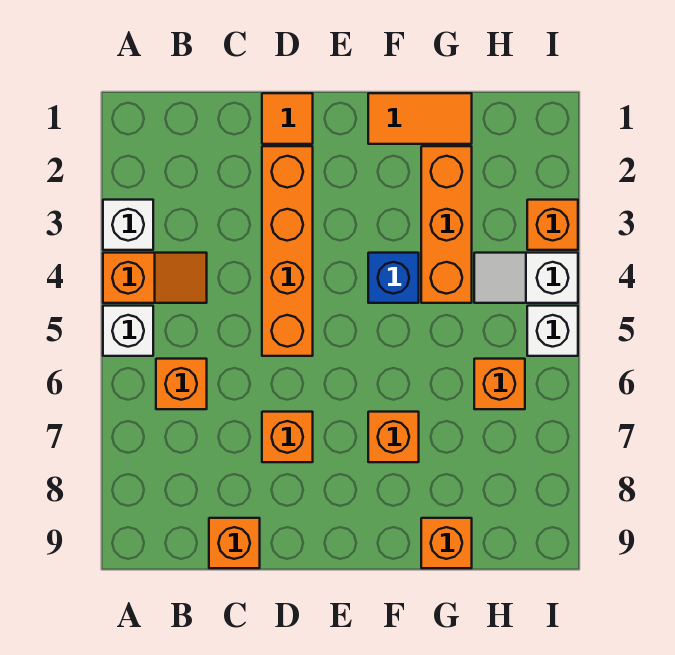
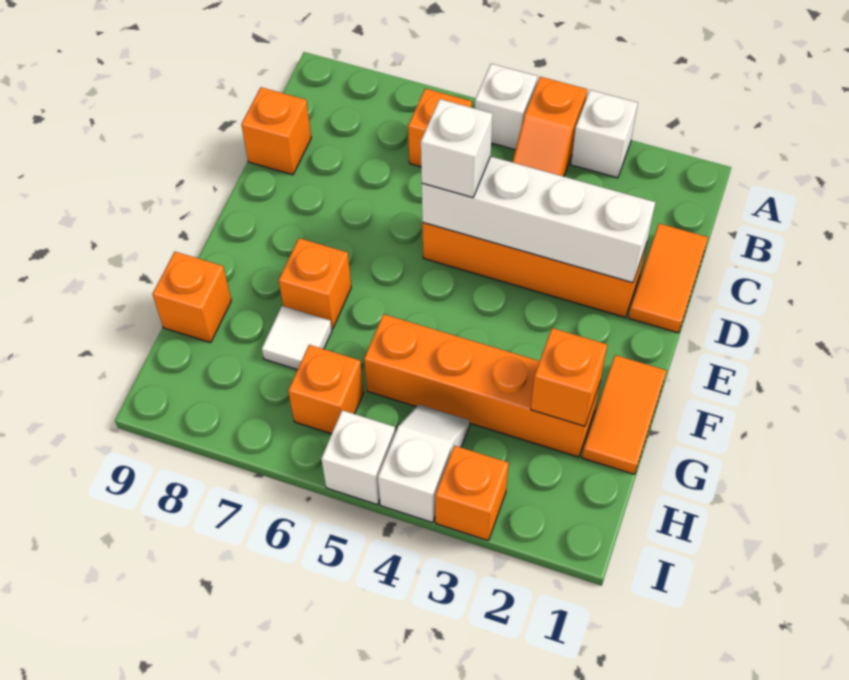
orange 1x1 tile [262,93,313,144] -> orange 1x2 tile [629,224,708,333]
none -> white 1x4 brick [422,156,655,283]
none -> white 1x1 brick [421,99,493,198]
orange 1x1 brick [262,412,313,462] -> orange 1x1 brick moved to [531,328,607,426]
blue 1x1 brick [368,253,419,303] -> none
orange 1x3 brick [421,146,472,303] -> orange 1x4 brick [364,314,600,457]
none -> white 1x1 tile [262,306,332,370]

